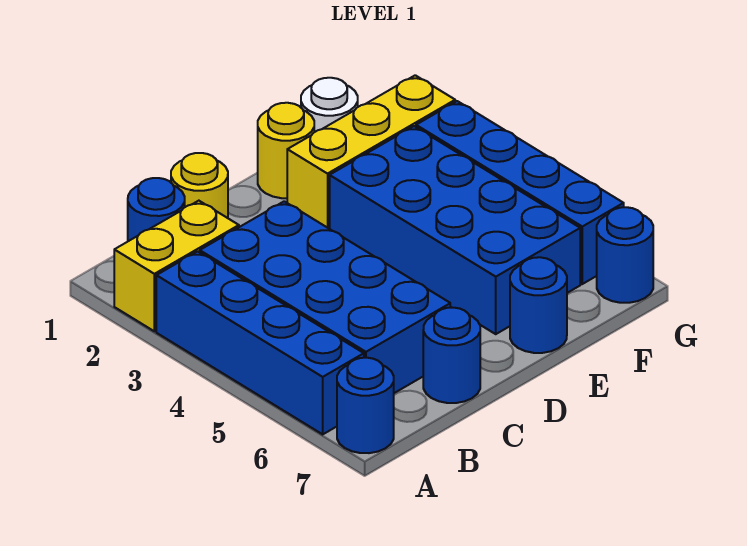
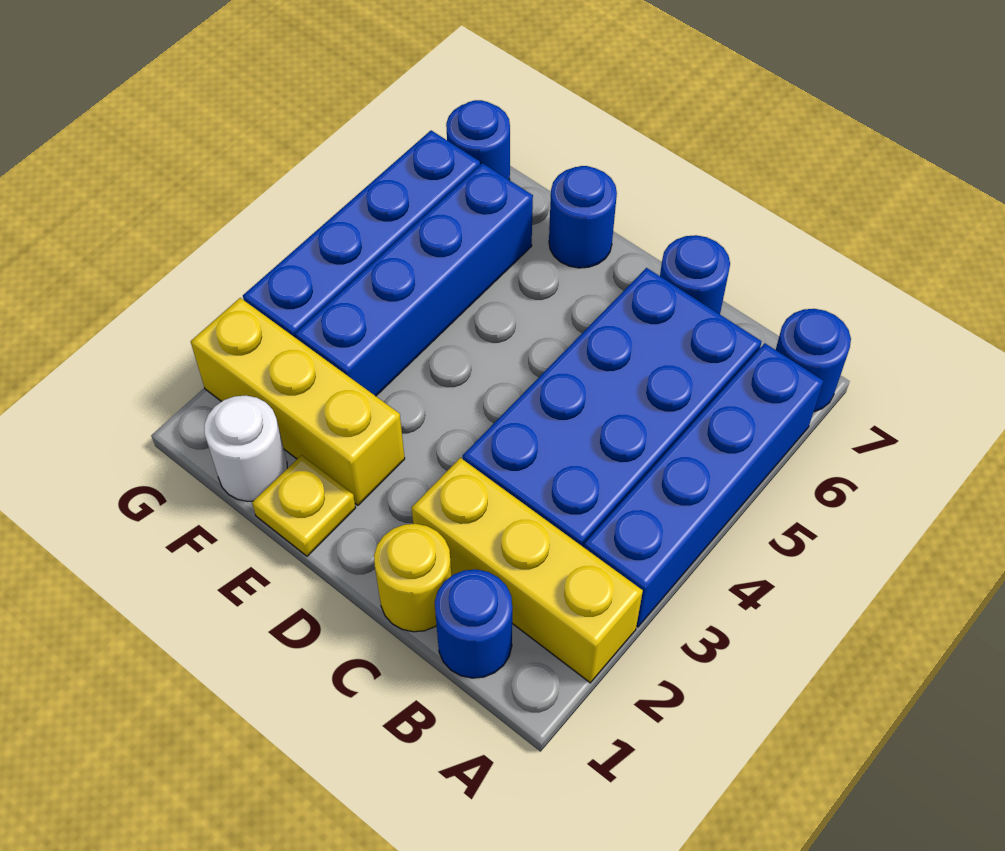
yellow 1x2 brick [114,201,239,331] -> yellow 1x3 brick [412,458,643,683]
yellow 1x1 round brick [258,103,314,198] -> yellow 1x1 plate [252,455,356,556]
blue 2x4 brick [330,126,580,334] -> blue 1x4 brick [295,163,533,396]

